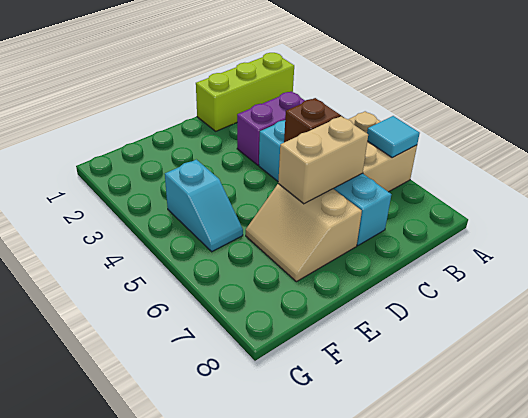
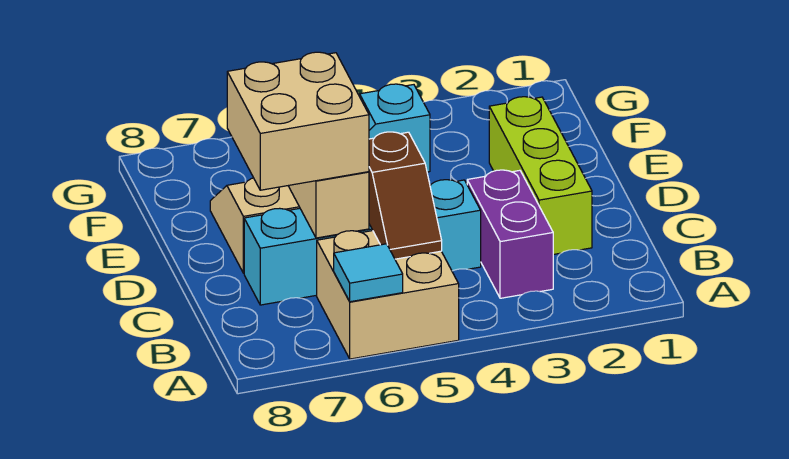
lime 1x3 brick [196,53,294,131] -> lime 1x3 brick moved to [489,97,592,255]
none -> tan 2x2 brick [227,52,369,190]

